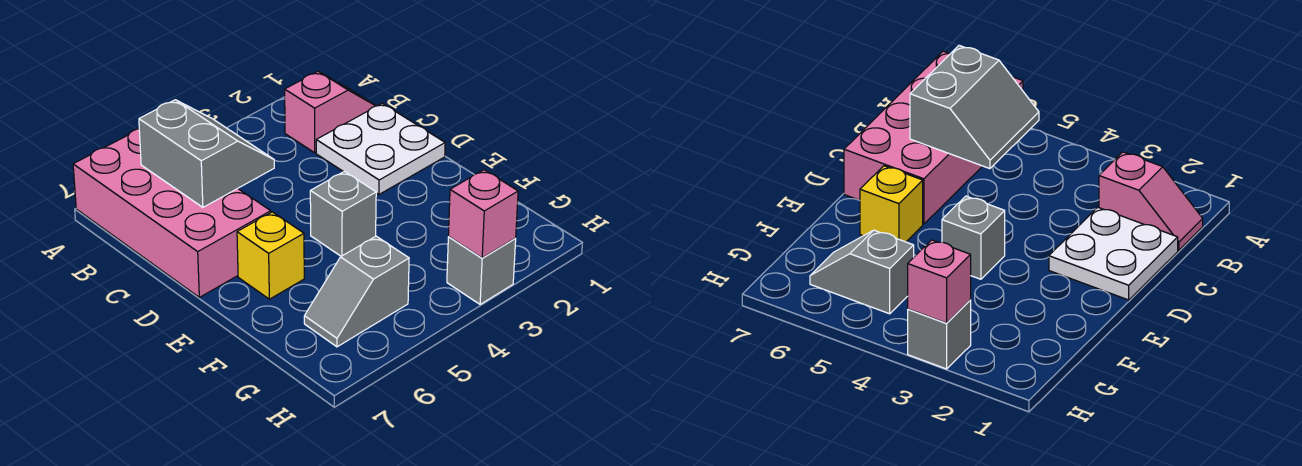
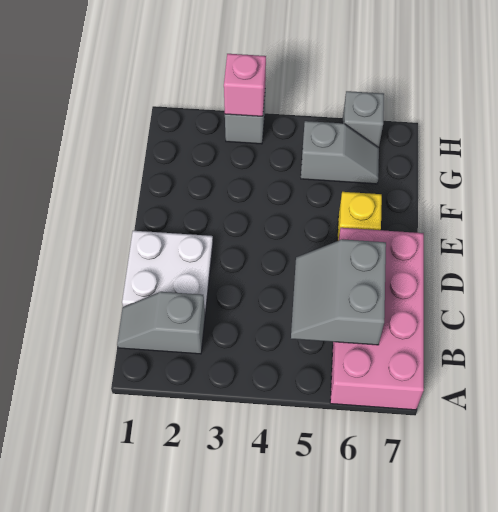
pink 1x2 slope [285,72,376,153] -> grey 1x2 slope [117,292,205,354]
grey 1x1 brick [310,171,376,256] -> grey 1x1 brick moved to [342,91,384,148]

